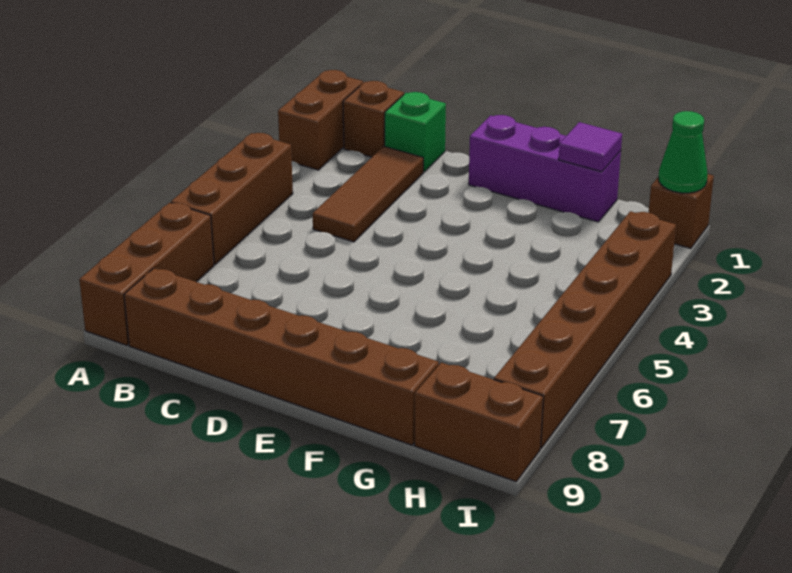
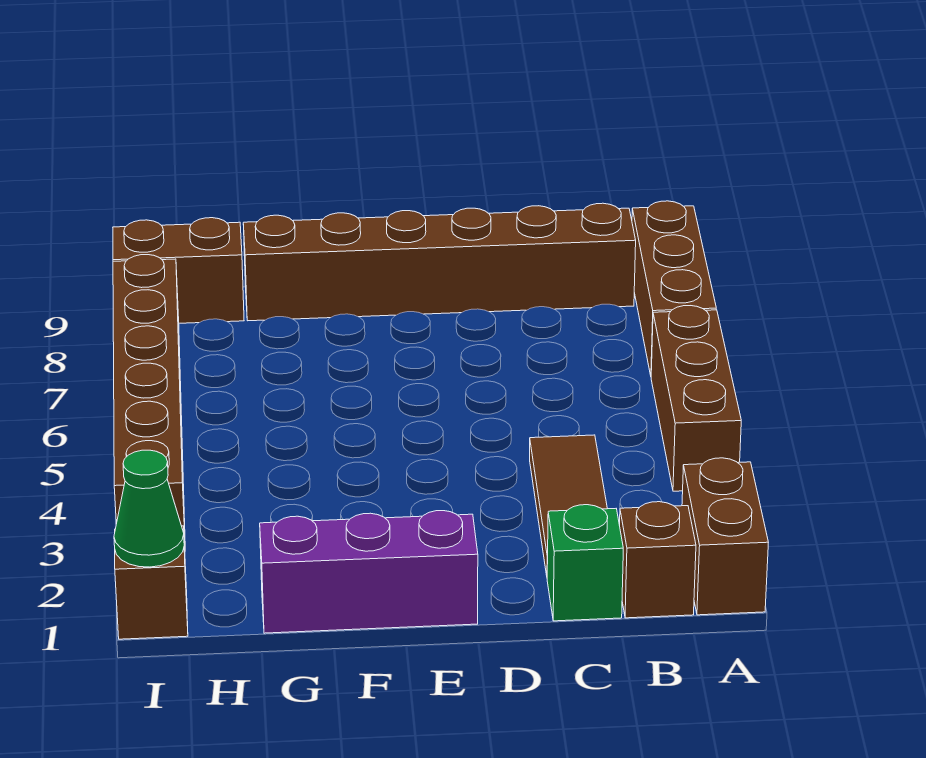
purple 1x1 tile [559,122,622,172] -> none

